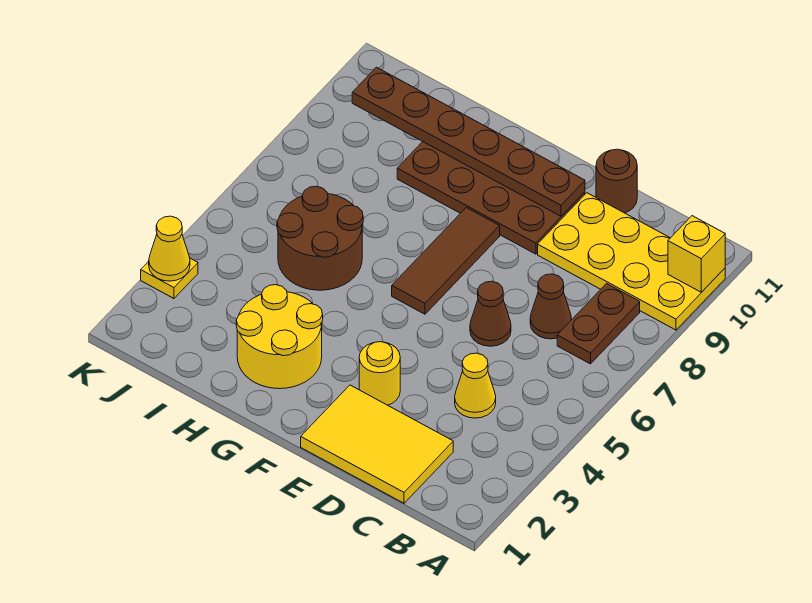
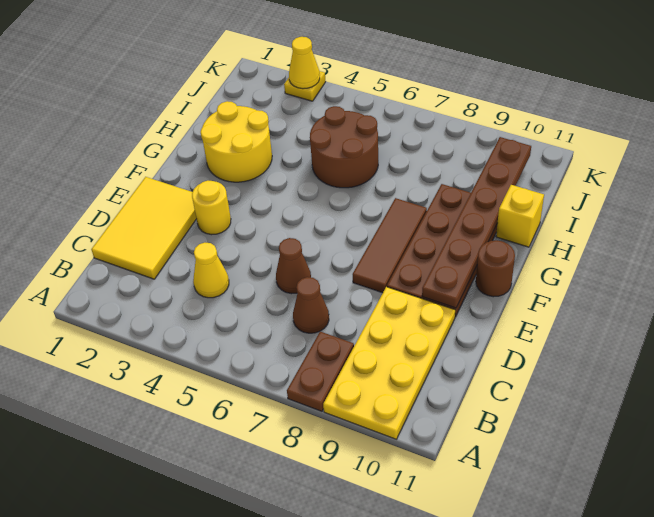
yellow 1x1 brick [668,216,725,292] -> yellow 1x1 brick moved to [496,185,544,247]
brown 1x2 plate [557,284,640,364] -> brown 1x2 plate turned to [287,332,354,411]
brown 1x1 round brick [596,149,637,213] -> brown 1x1 round brick moved to [476,240,515,297]
brown 1x3 tile [392,208,500,314] -> brown 1x3 tile turned to [353,198,427,293]

